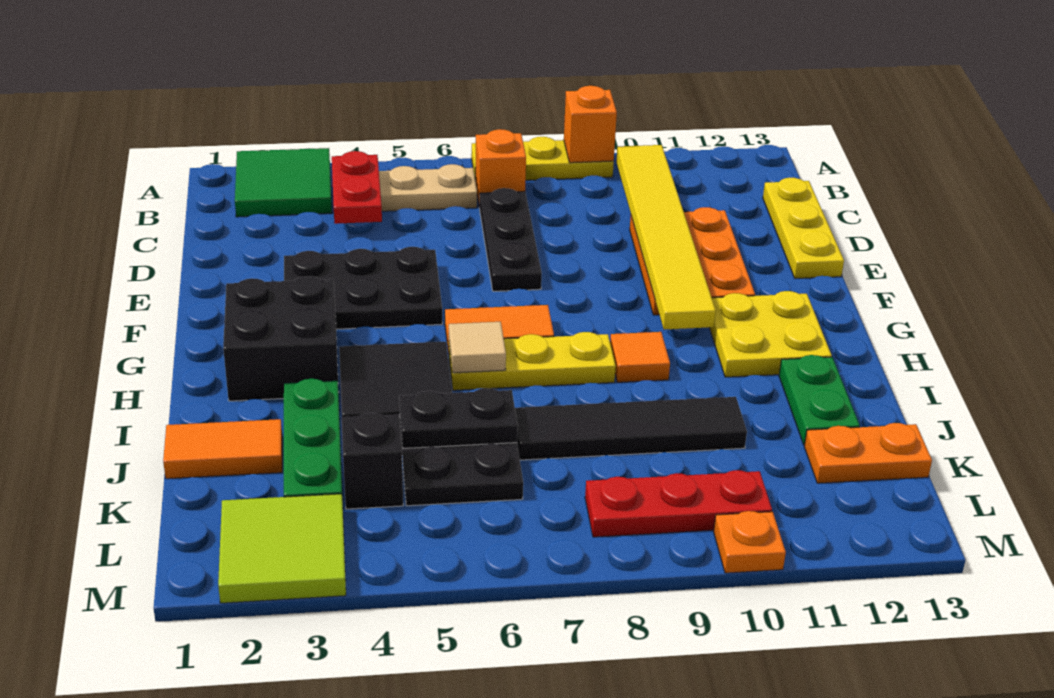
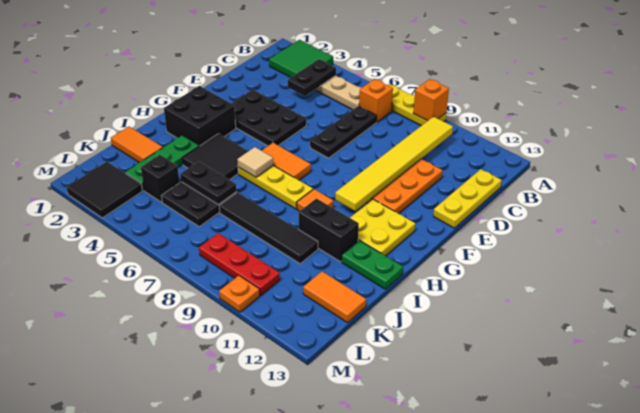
red 1x2 plate [332,151,382,224] -> black 1x2 plate [288,59,336,96]
none -> black 1x2 brick [299,199,359,262]
green 1x2 plate [779,355,860,445] -> green 1x2 plate turned to [342,240,403,289]
orange 1x2 plate [804,423,932,483] -> orange 1x2 tile [303,271,366,323]
lime 2x2 tile [218,494,346,603] -> black 2x2 tile [67,162,142,218]

